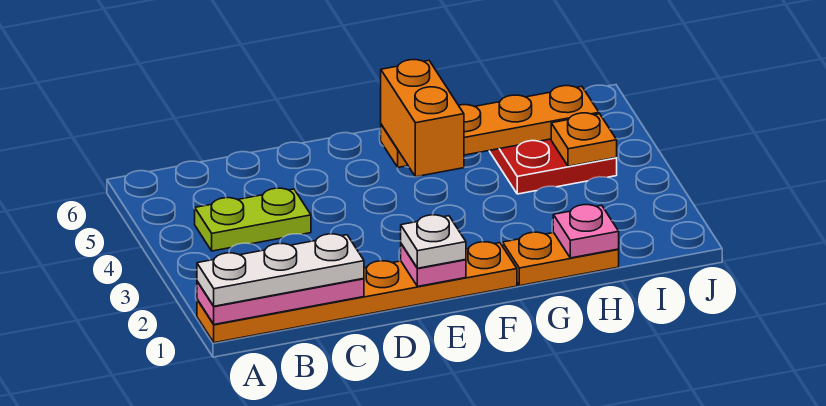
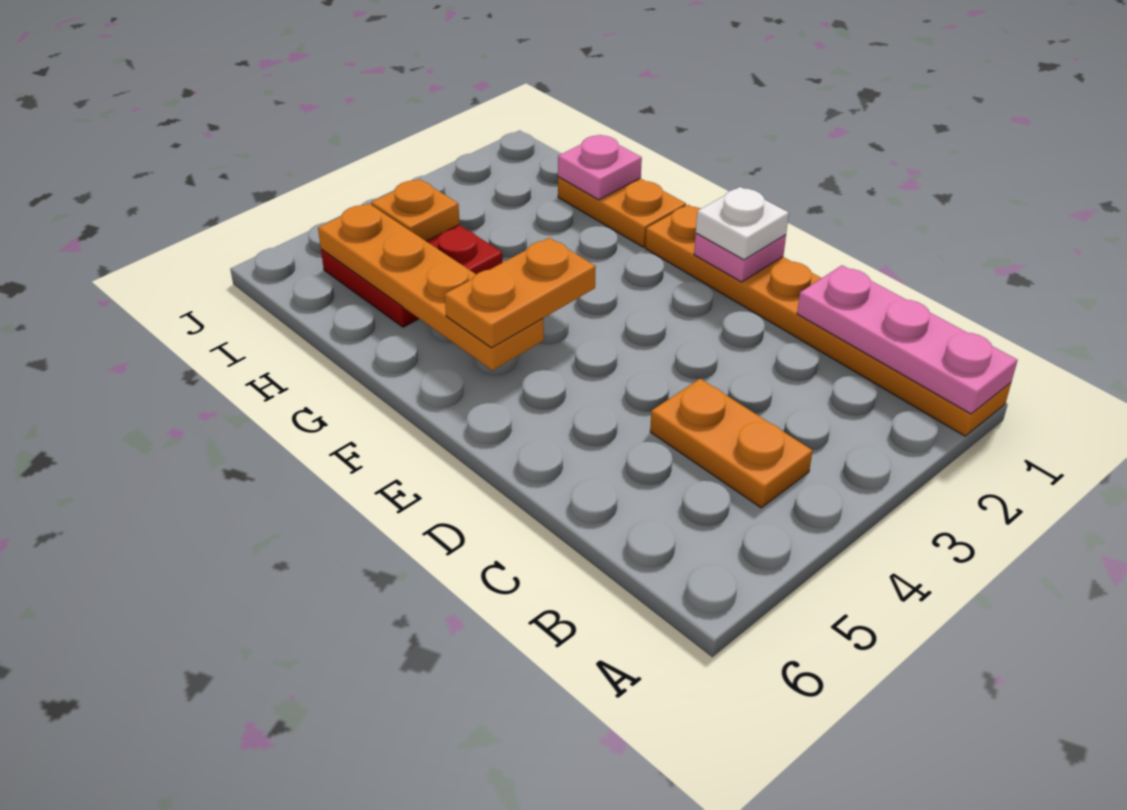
white 1x3 plate [197,234,364,306] -> none
lime 1x2 plate [195,188,311,251] -> orange 1x2 plate [650,379,812,508]
orange 1x2 brick [381,60,464,177] -> orange 1x2 plate [445,238,596,348]

